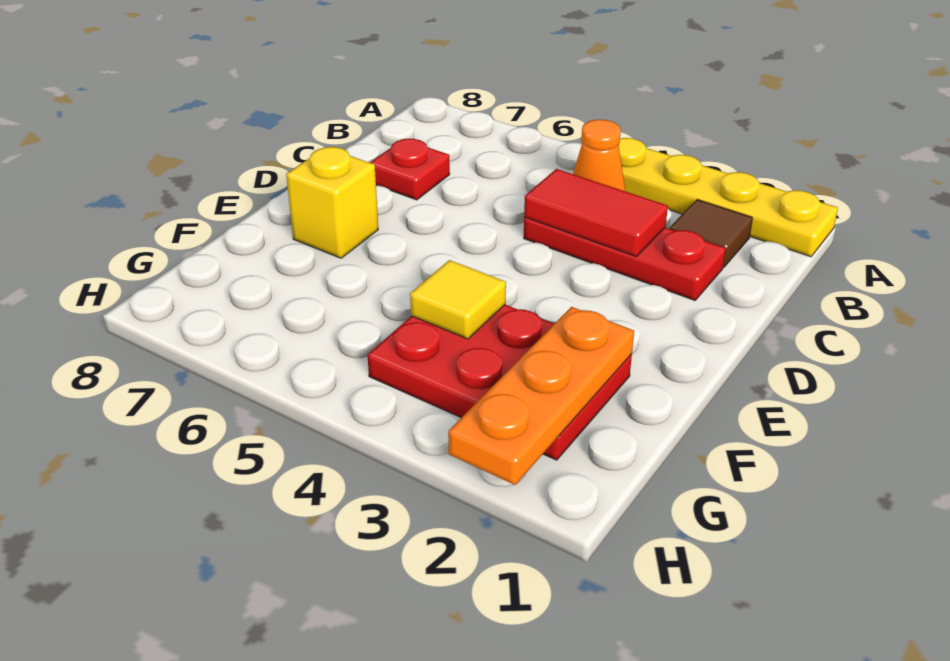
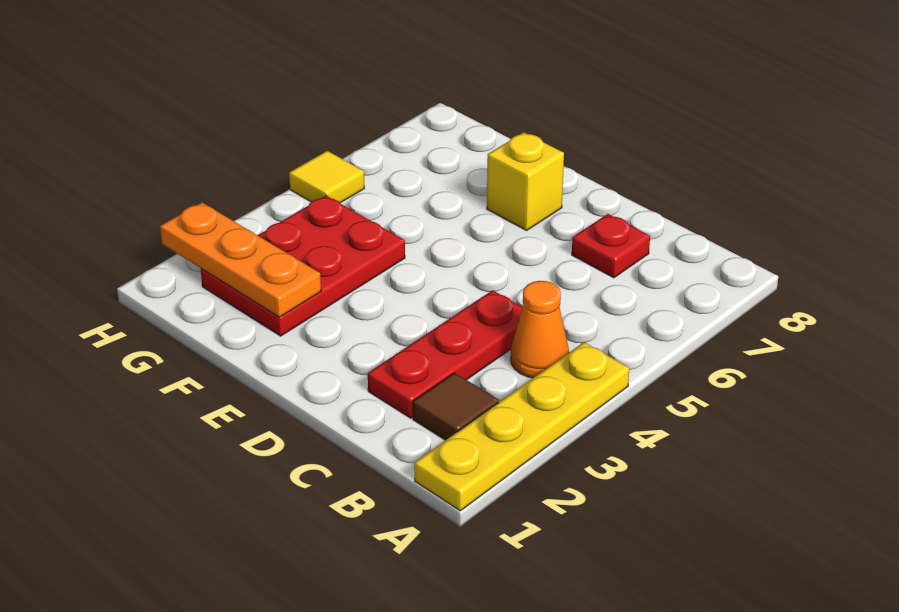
red 1x2 tile [524,169,668,257] -> none
yellow 1x1 tile [410,260,506,339] -> yellow 1x1 tile moved to [289,151,364,203]

